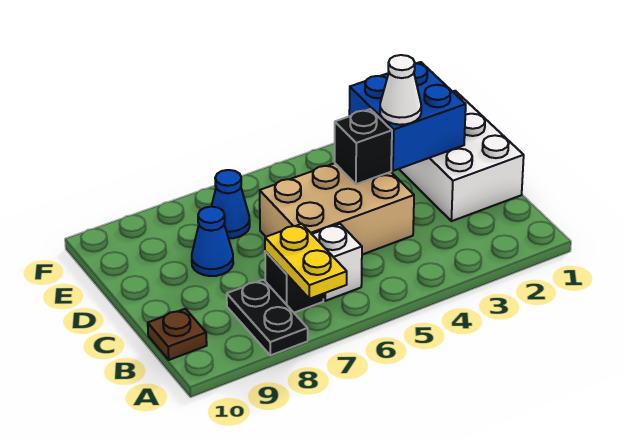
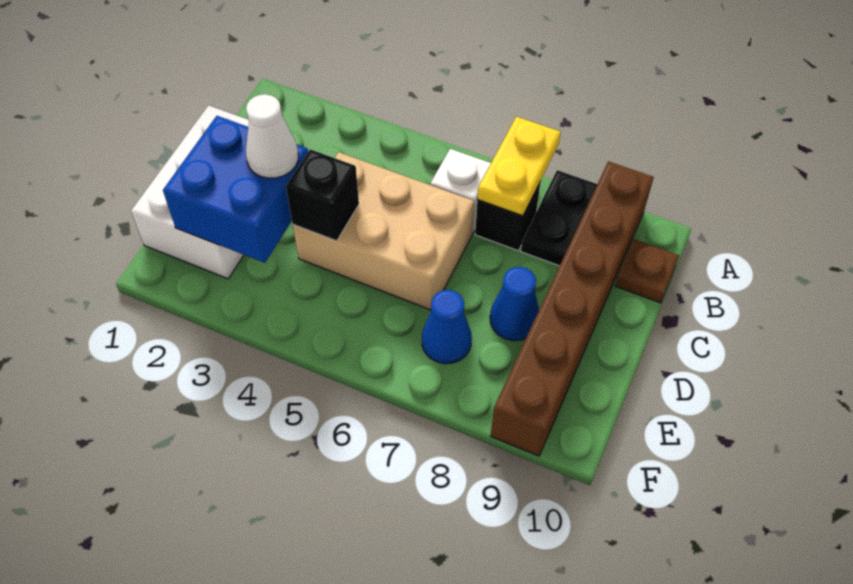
none -> brown 1x6 brick [491,161,654,456]

